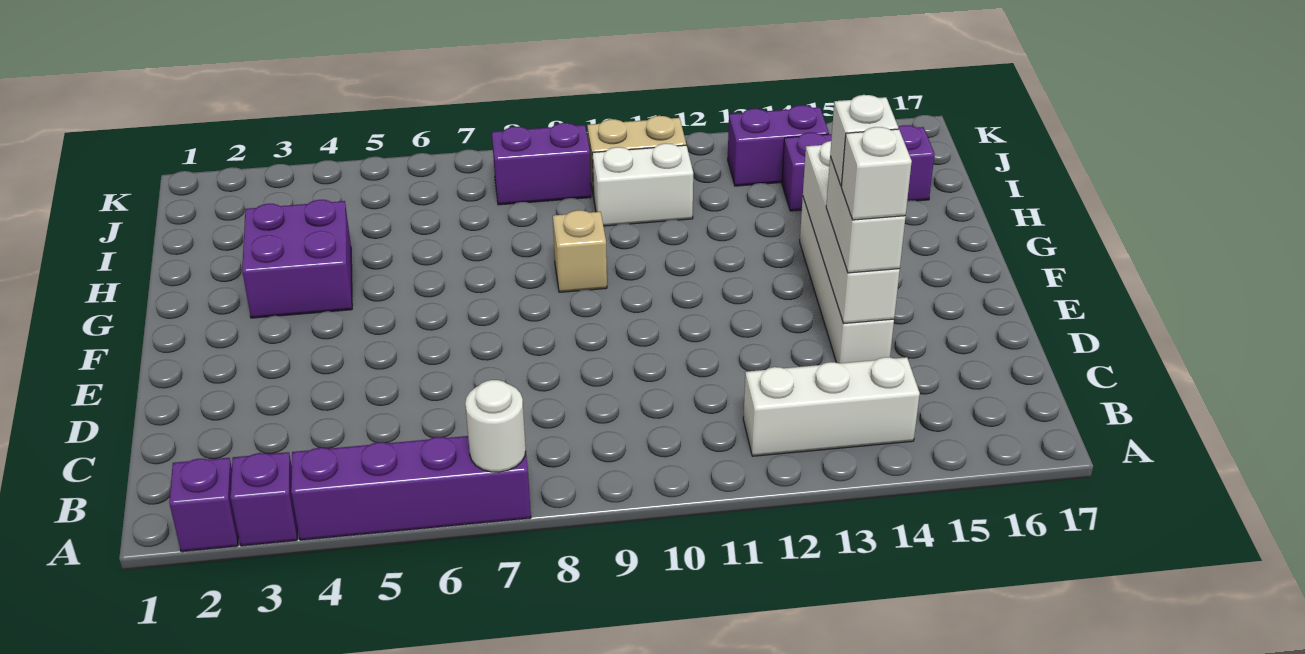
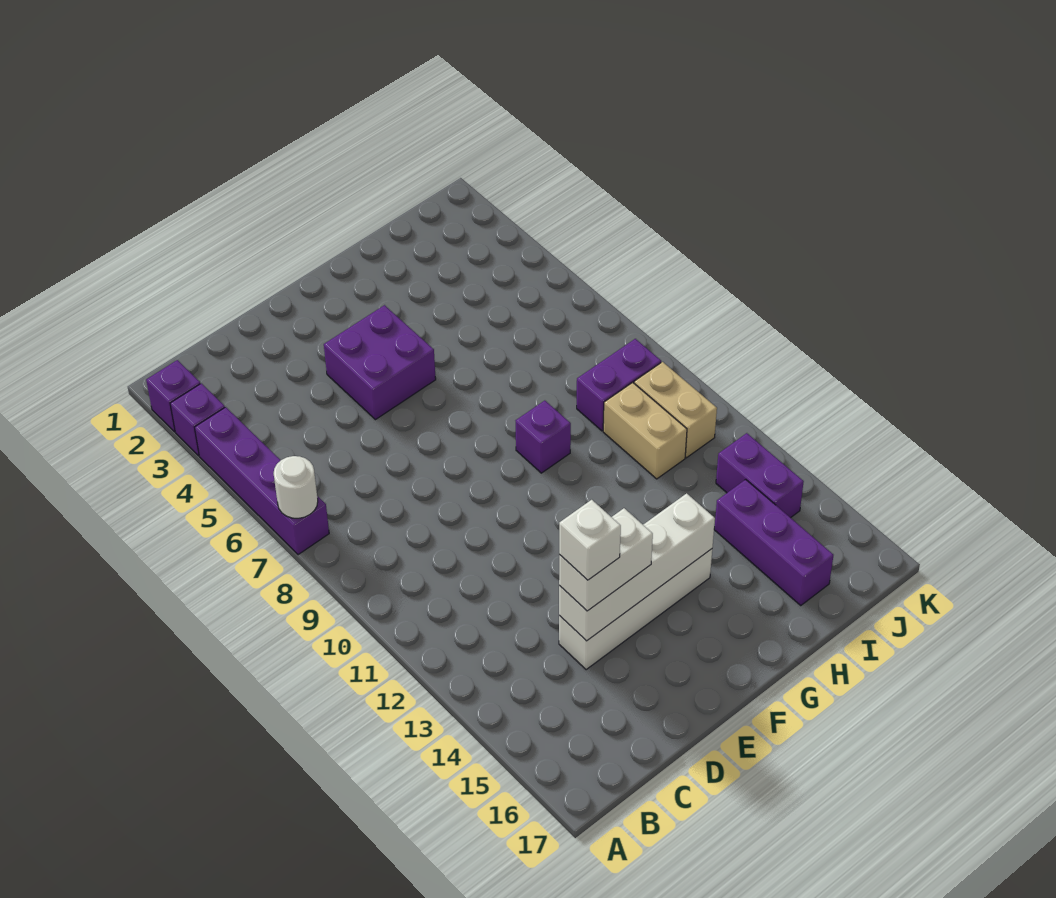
white 1x3 brick [743,357,920,456] -> none
white 1x1 brick [830,95,898,186] -> none
purple 2x2 brick [242,200,352,318] -> purple 2x2 brick moved to [324,305,436,420]
tan 1x1 brick [553,210,607,292] -> purple 1x1 brick [516,401,571,473]
white 1x2 brick [592,143,693,226] -> tan 1x2 brick [603,382,687,479]
purple 1x2 brick [492,123,591,205] -> purple 1x2 brick turned to [577,339,661,431]

